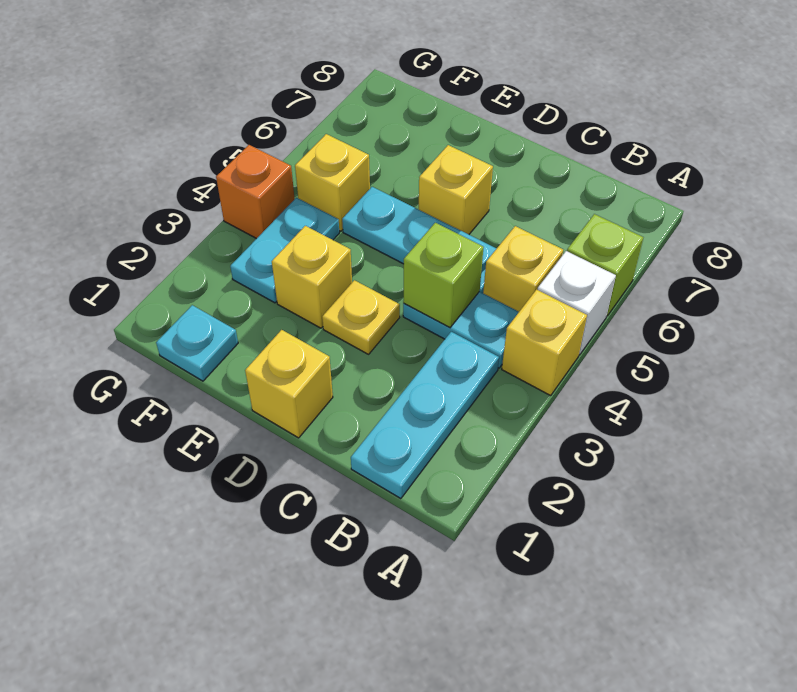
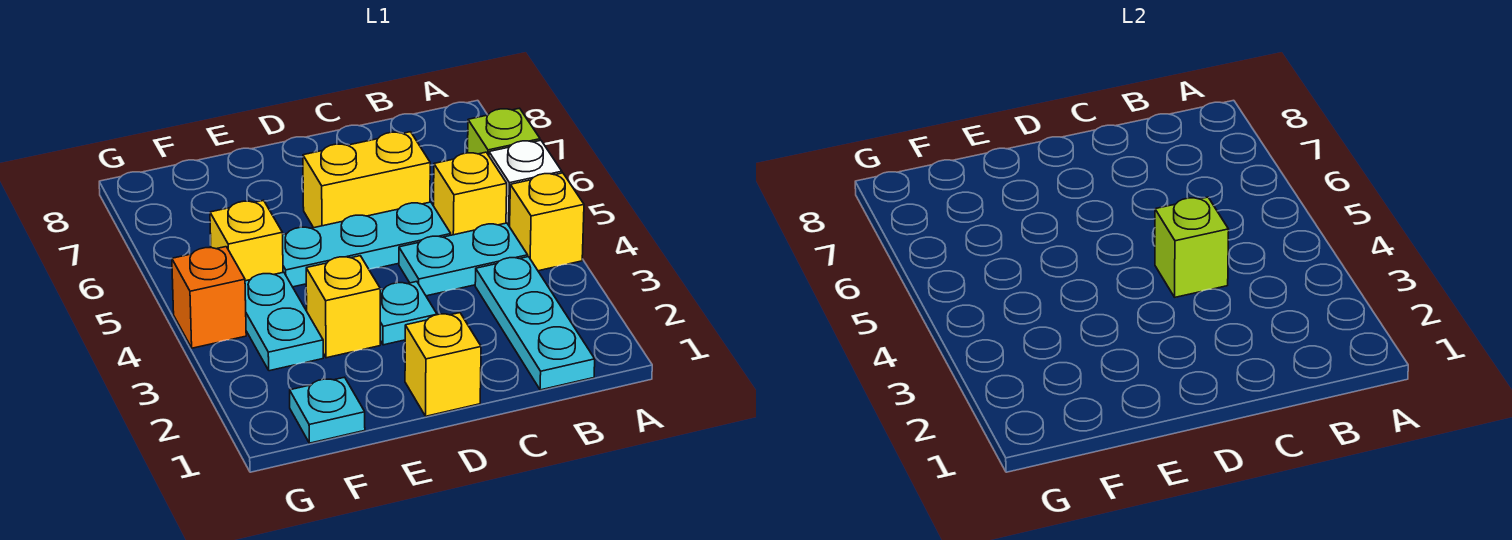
yellow 1x1 plate [322,280,400,354] -> cyan 1x1 plate [380,282,437,345]
yellow 1x1 brick [419,145,493,234] -> yellow 1x2 brick [303,132,430,228]

